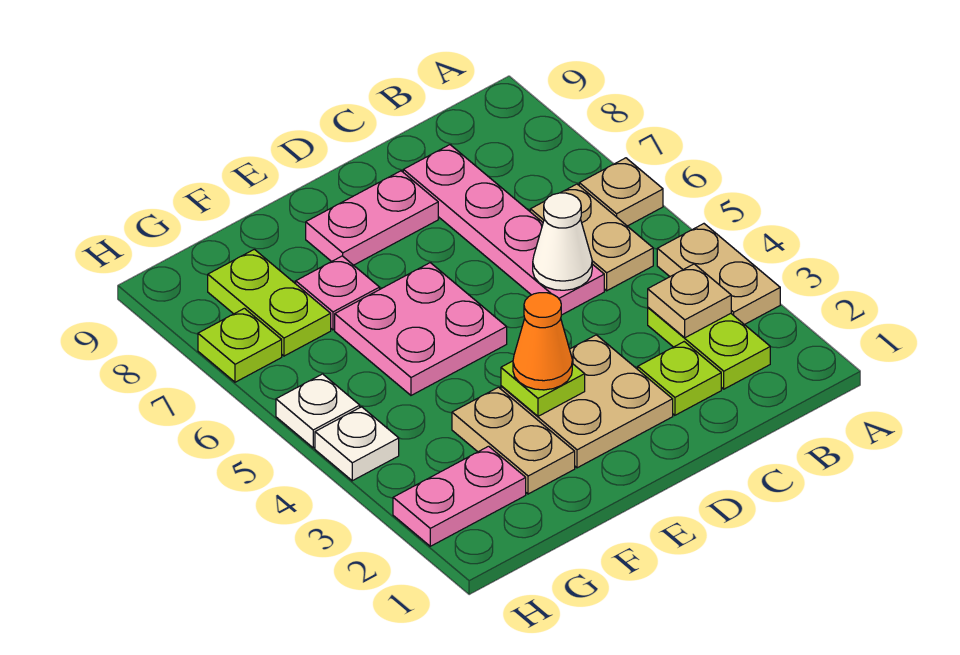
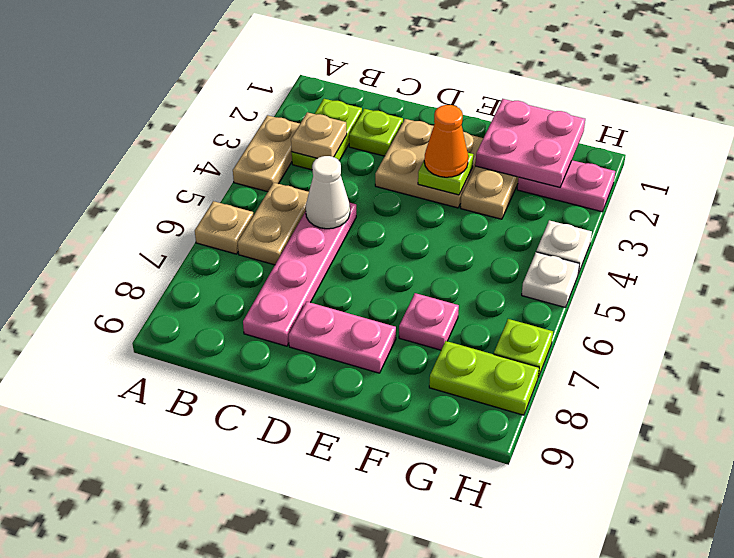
pink 2x2 plate [335,263,507,395] -> pink 2x2 plate moved to [475,99,585,187]
lime 1x2 plate [208,249,331,356] -> lime 1x2 plate turned to [429,341,539,415]

